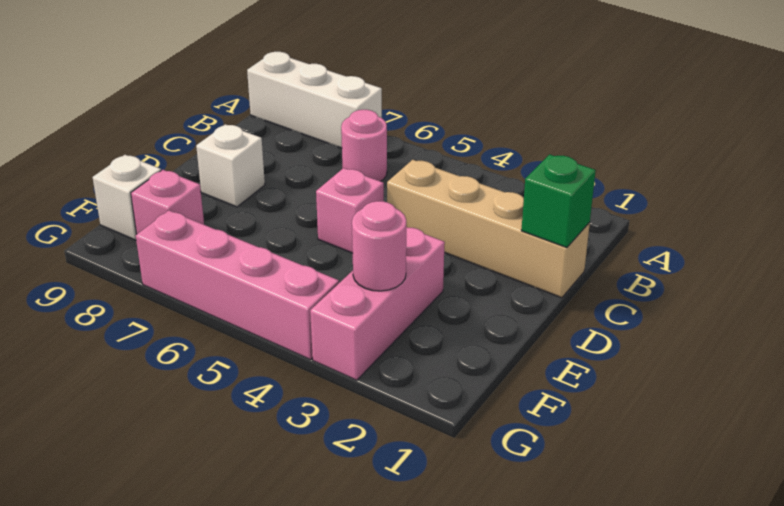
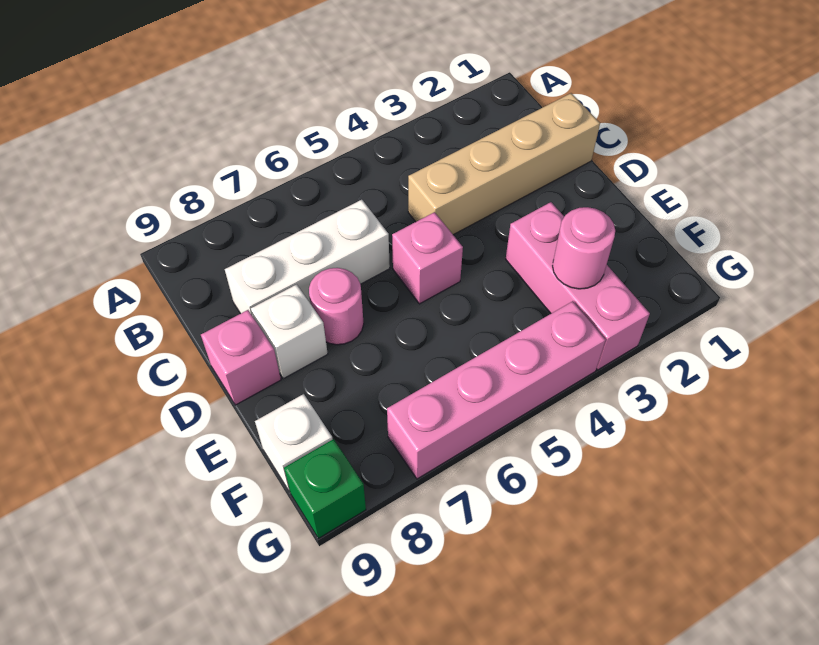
white 1x3 brick [247,52,382,148] -> white 1x3 brick moved to [225,200,390,315]
pink 1x1 round brick [341,110,387,181] -> pink 1x1 round brick moved to [309,268,364,345]
green 1x1 brick [521,154,596,248] -> green 1x1 brick moved to [284,439,366,538]
pink 1x1 brick [131,170,204,234] -> pink 1x1 brick moved to [201,310,281,405]

